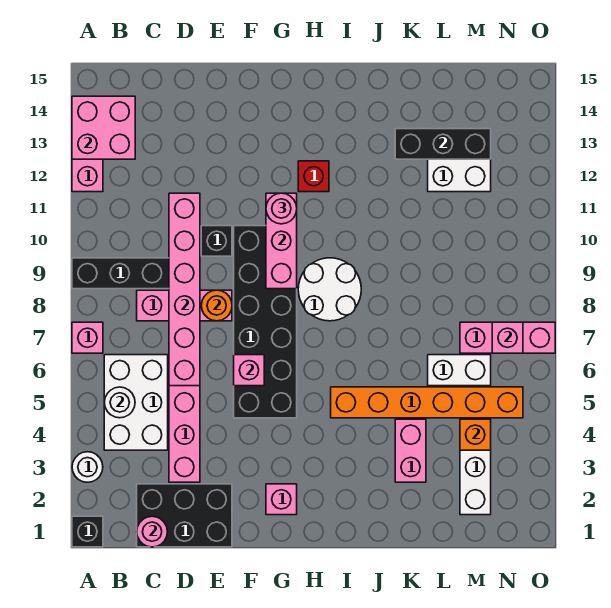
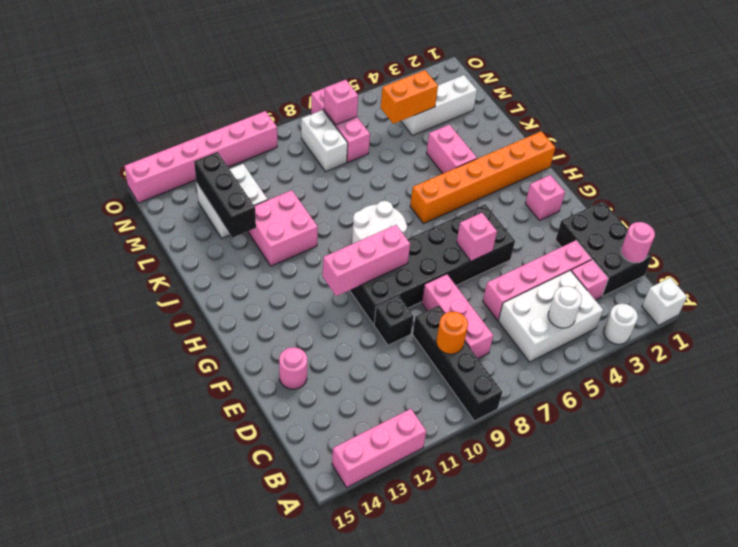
black 1x1 brick [72,516,103,547] -> white 1x1 brick [642,278,687,325]
pink 1x1 brick [72,322,103,353] -> pink 1x1 brick moved to [571,260,608,300]
pink 2x2 brick [72,96,135,159] -> pink 2x2 brick moved to [248,190,318,266]
pink 1x6 brick [169,193,200,386] -> pink 1x6 brick moved to [124,111,277,203]
orange 1x1 round brick [201,290,232,321] -> orange 1x1 round brick moved to [436,312,468,354]
pink 1x1 round brick [266,193,297,224] -> pink 1x1 round brick moved to [279,347,307,389]
red 1x1 brick [298,161,329,192] -> none
orange 1x6 brick [331,387,523,418] -> orange 1x6 brick turned to [410,131,555,224]
pink 1x2 brick [395,419,426,482] -> pink 1x2 brick turned to [426,125,477,173]
white 1x2 brick [428,355,491,386] -> white 1x2 brick moved to [301,110,348,172]
orange 1x1 brick [460,419,491,450] -> orange 1x2 brick [381,70,438,124]

